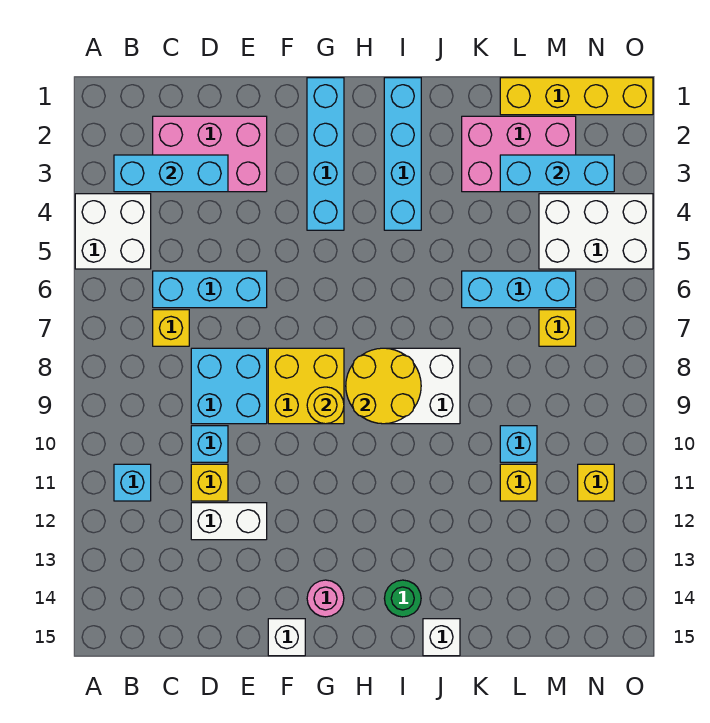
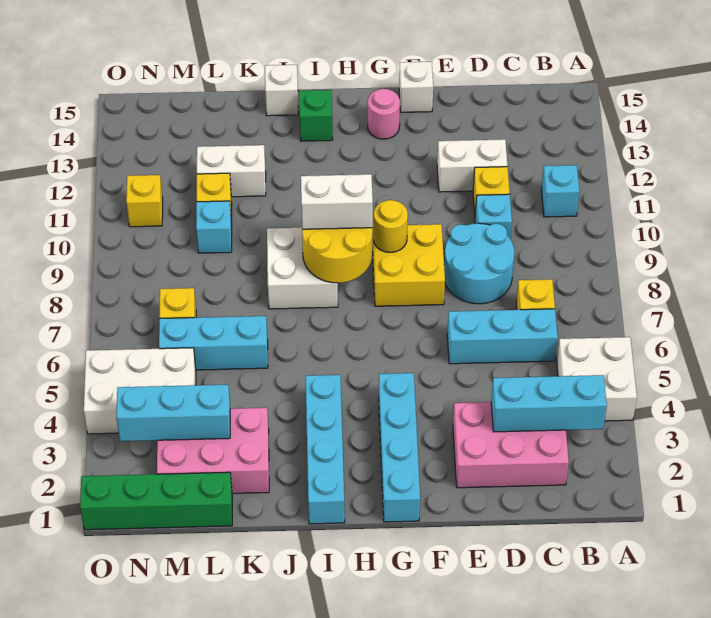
cyan 2x2 brick [191,348,267,424] -> cyan 2x2 round brick [444,223,514,304]
none -> white 1x2 brick [301,174,373,229]
green 1x1 round brick [384,580,421,617] -> green 1x1 brick [299,90,333,141]
none -> white 1x2 brick [197,145,266,197]
yellow 1x4 brick [500,78,653,115] -> green 1x4 brick [80,472,232,530]

